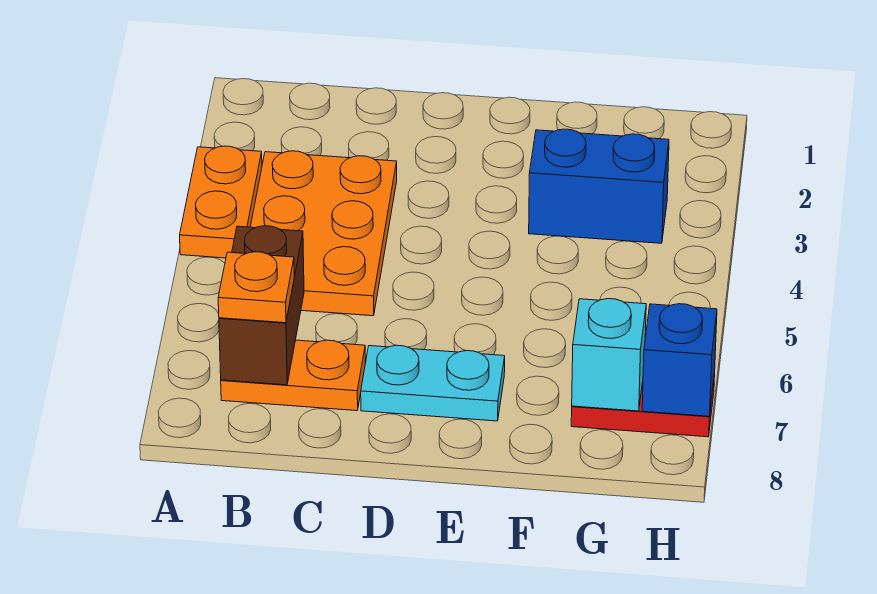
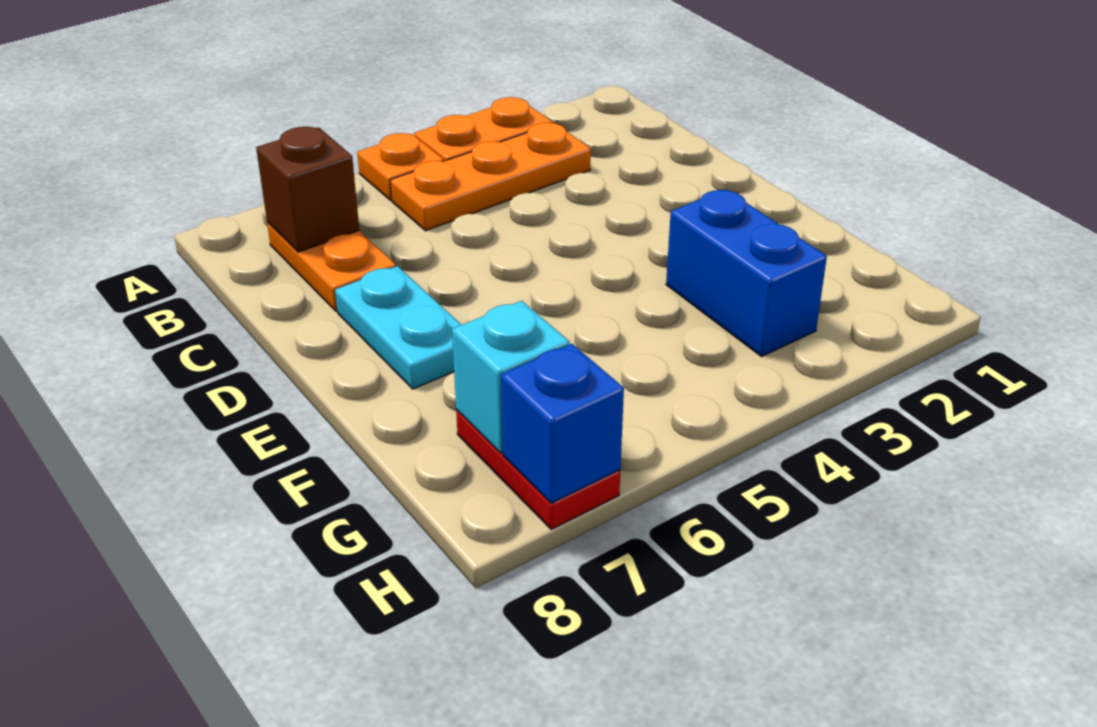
orange 2x3 plate [250,151,397,316] -> orange 1x3 plate [391,123,591,231]
brown 1x2 brick [219,226,304,385] -> brown 1x1 brick [256,127,359,252]
orange 1x1 plate [218,252,294,323] -> orange 1x1 plate moved to [357,133,444,200]

